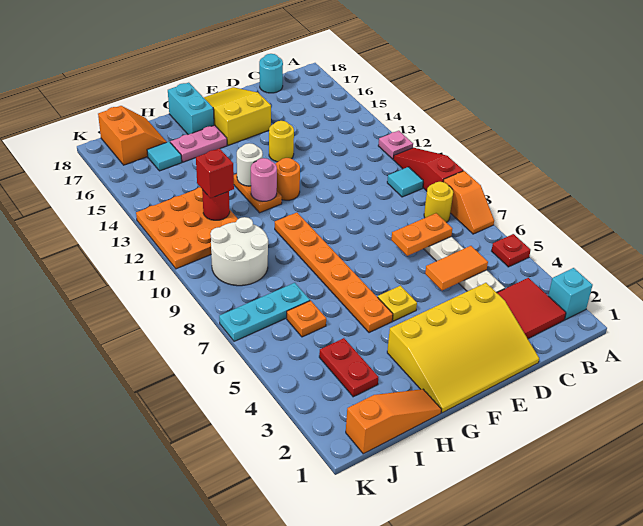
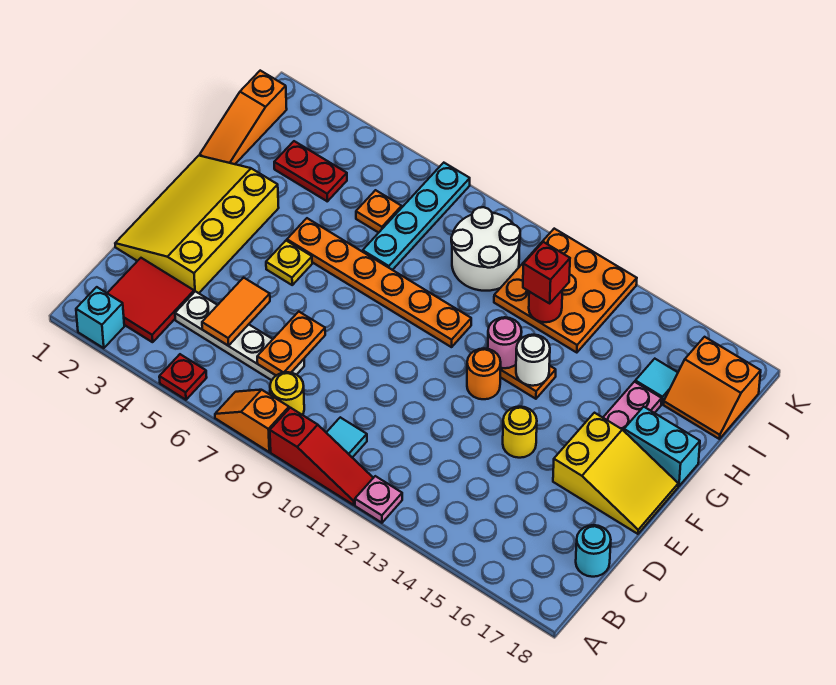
cyan 1x3 plate [219,283,310,341] -> cyan 1x4 plate [363,163,470,270]

